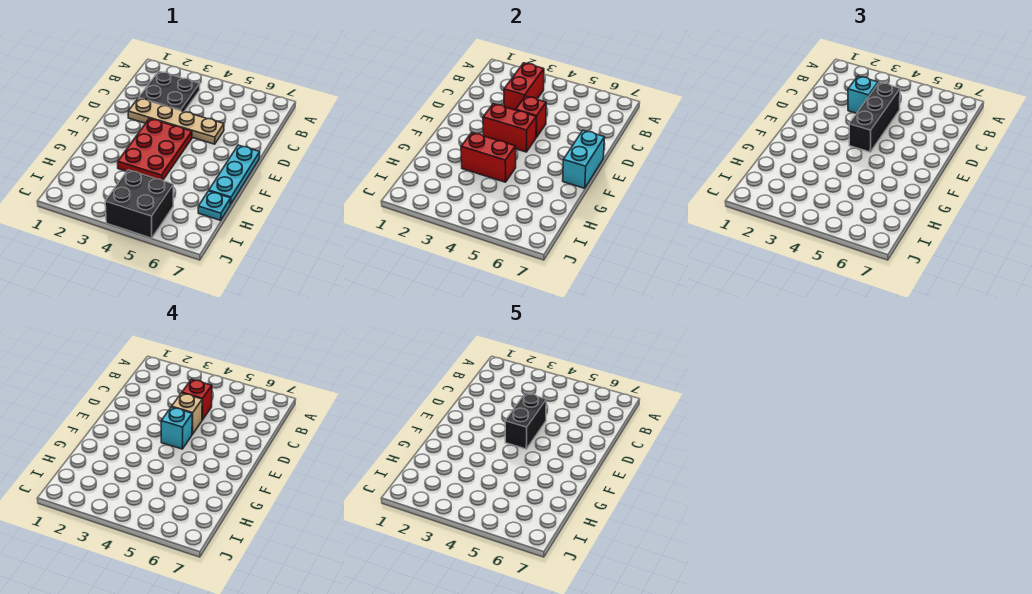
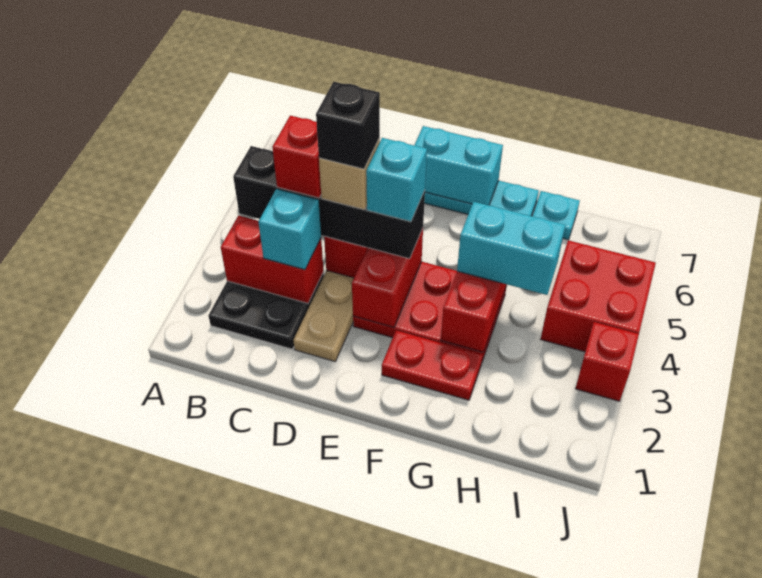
black 1x3 brick [849,82,900,152] -> black 1x4 brick [233,146,425,259]
black 1x2 brick [505,393,546,449] -> black 1x1 brick [316,82,380,169]
none -> red 1x2 plate [382,330,483,400]
none -> cyan 1x2 brick [457,202,565,295]
black 2x2 brick [105,170,173,238] -> red 2x2 brick [541,240,656,352]
none -> red 1x1 brick [575,322,639,401]

